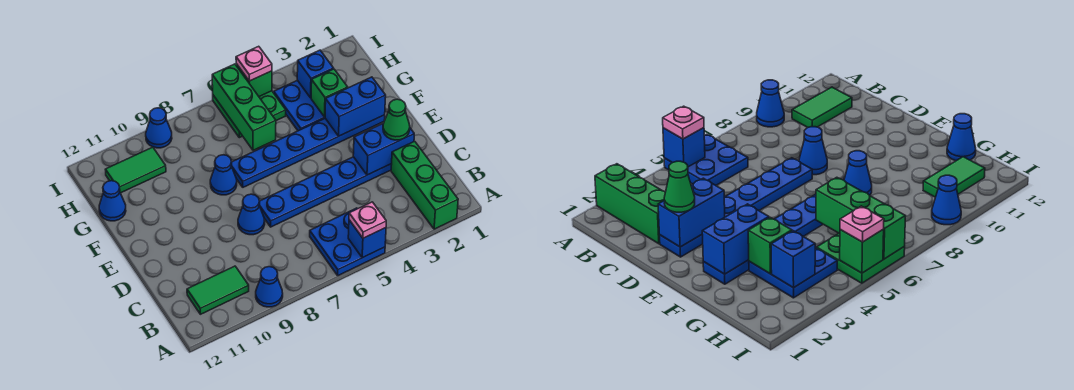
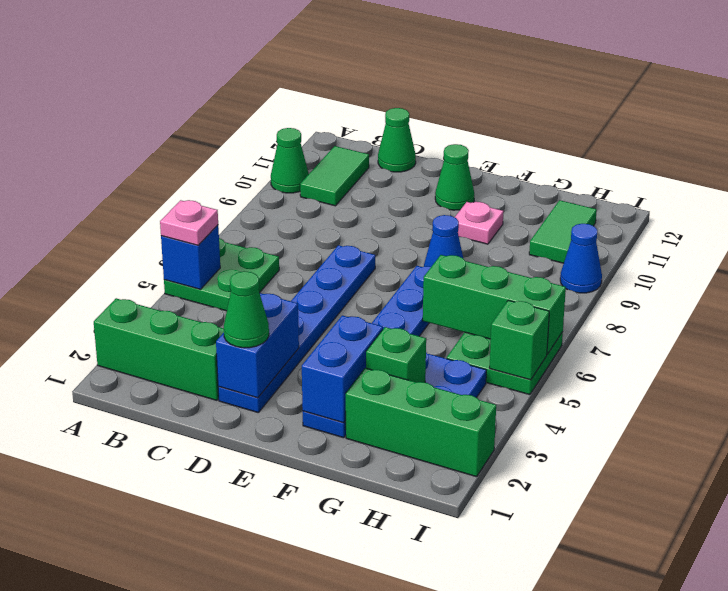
blue 2x2 plate [310,208,385,276] -> green 2x2 plate [164,238,279,311]
blue 1x1 cone [256,267,283,307] -> none
none -> green 1x1 cone [271,128,309,193]
none -> green 1x1 cone [378,108,416,172]
blue 1x1 cone [238,194,265,235] -> none
none -> green 1x1 cone [435,144,474,210]
none -> green 1x3 brick [346,368,496,477]
blue 1x1 cone [99,181,126,221] -> none
blue 1x1 brick [297,50,333,98] -> none
pink 1x1 plate [236,46,272,81] -> pink 1x1 plate moved to [455,202,504,244]

